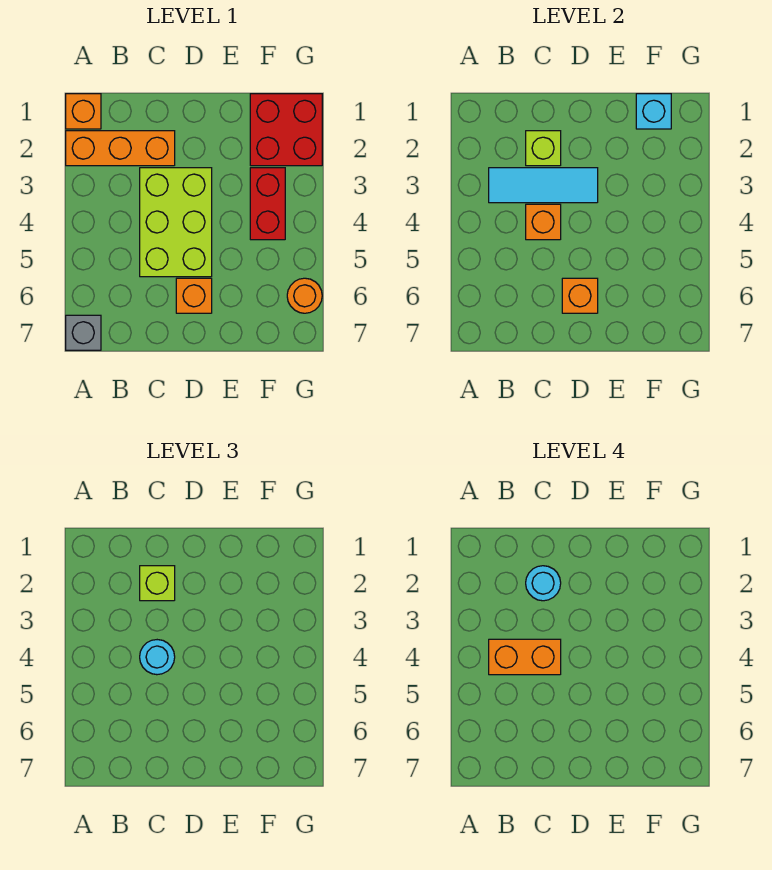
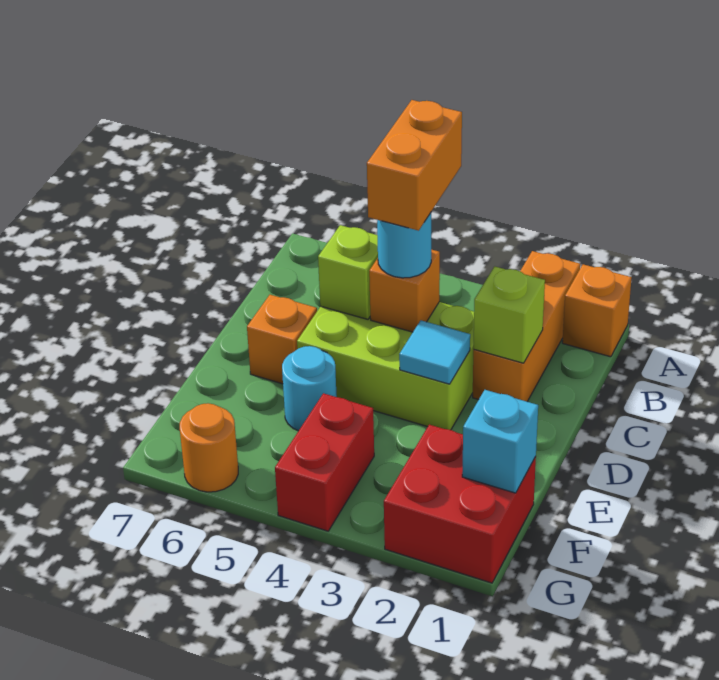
grey 1x1 brick [66,315,101,350] -> none
cyan 1x3 tile [489,168,598,203] -> cyan 1x1 tile [399,320,470,384]
lime 1x1 brick [140,566,175,601] -> lime 1x1 brick moved to [318,225,378,319]
cyan 1x1 round brick [526,566,561,601] -> cyan 1x1 round brick moved to [282,346,337,431]
orange 1x1 brick [562,278,598,313] -> none
red 1x2 brick [250,168,285,240] -> red 1x2 brick turned to [275,393,374,531]

